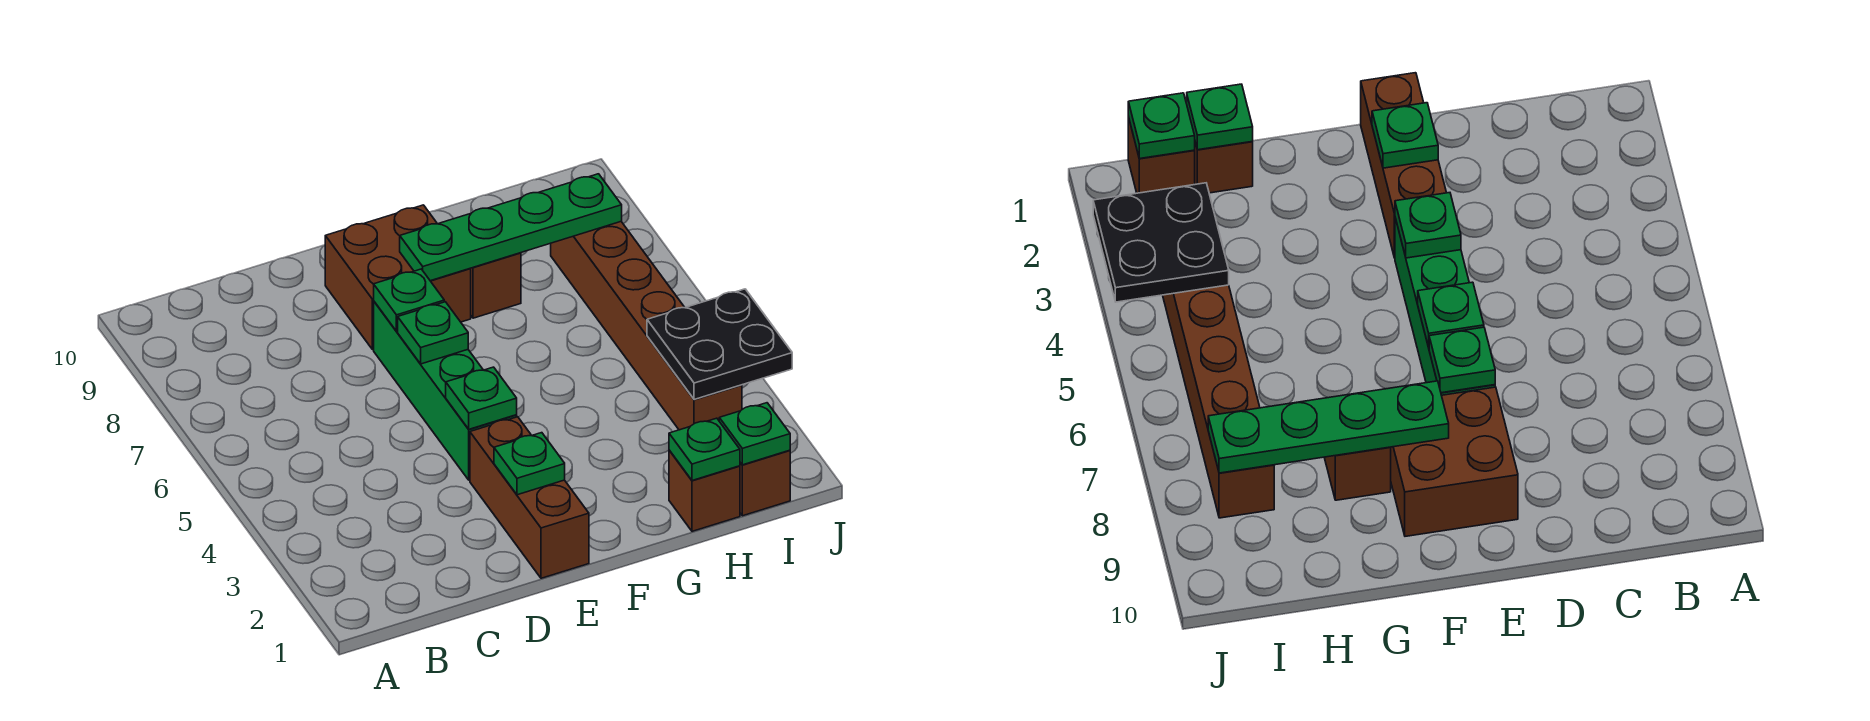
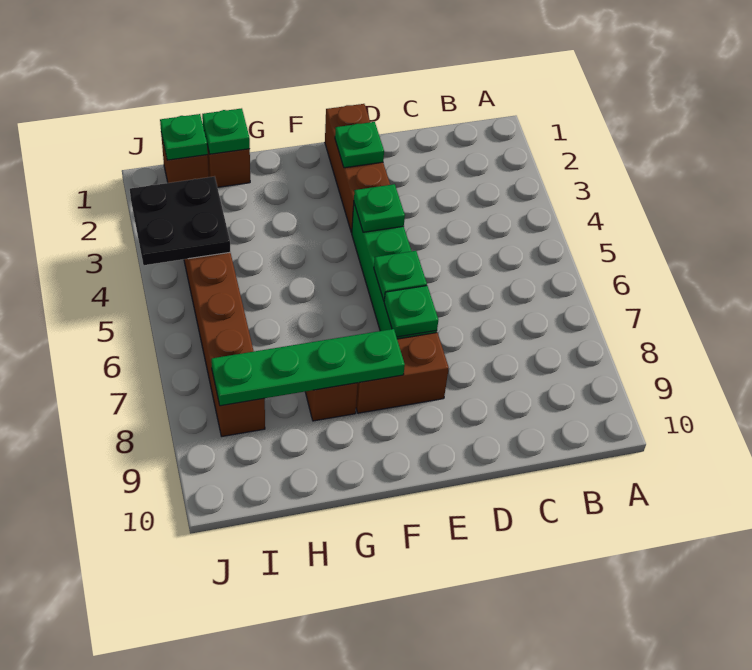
brown 2x2 brick [325,205,471,350] -> brown 1x2 brick [356,333,449,413]

